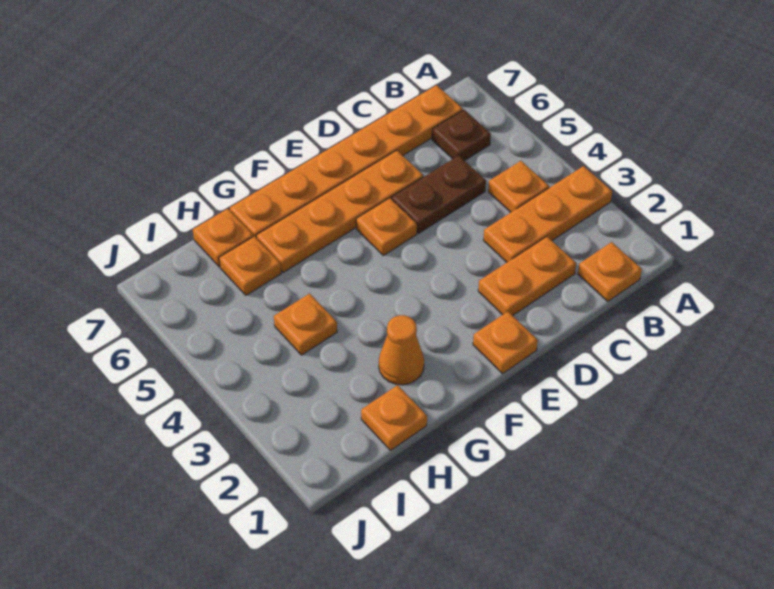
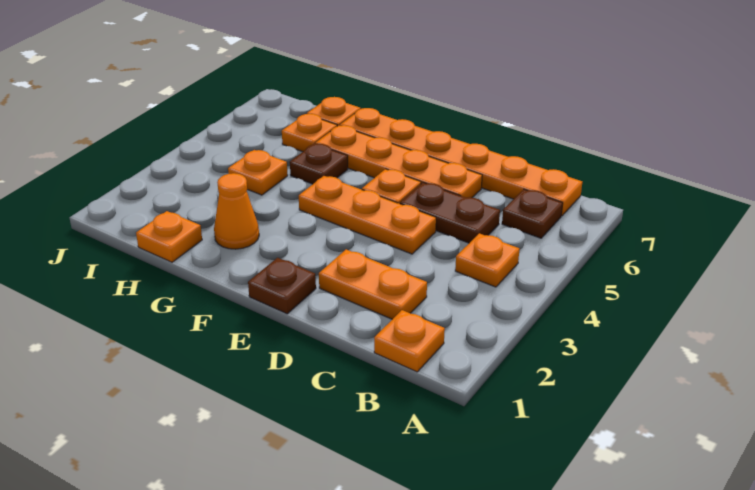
orange 1x3 plate [483,166,612,262] -> orange 1x3 plate moved to [299,176,436,254]
orange 1x1 plate [473,312,538,374] -> brown 1x1 plate [248,258,316,314]
none -> brown 1x1 plate [290,144,348,184]

